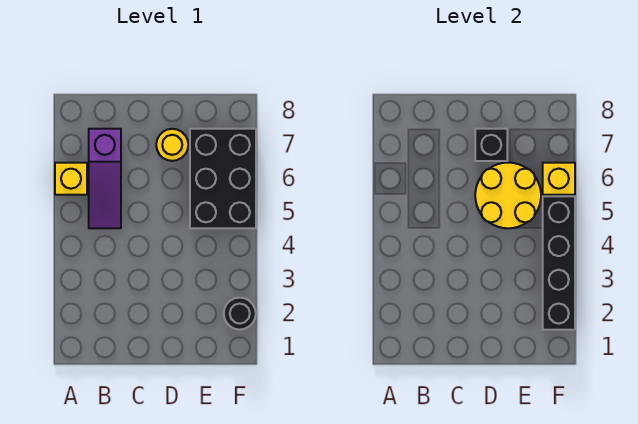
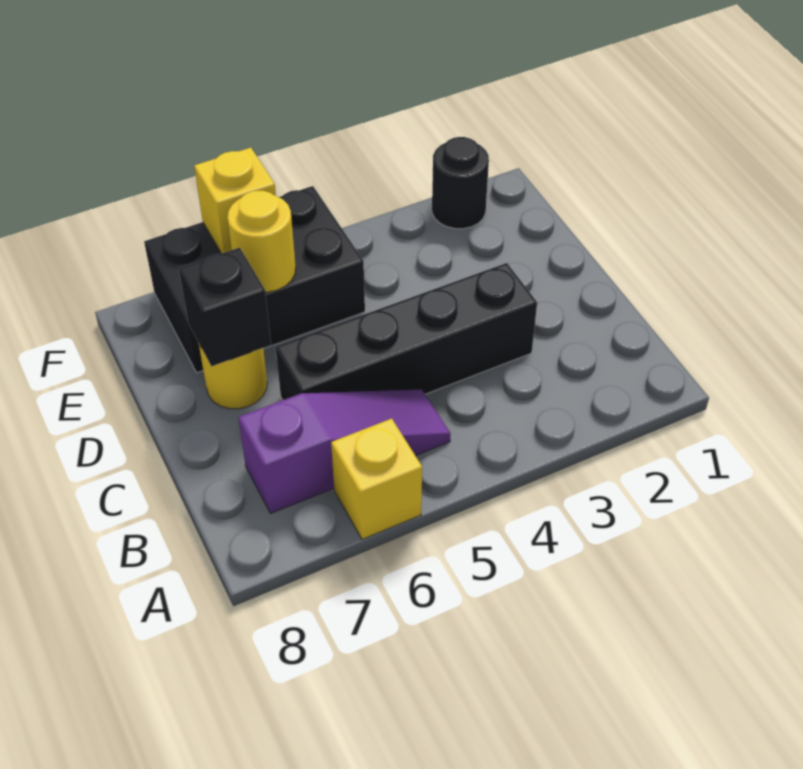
yellow 2x2 round brick [475,163,541,228] -> yellow 1x1 round brick [227,191,296,292]
black 1x4 brick [543,196,575,330] -> black 1x4 brick moved to [276,263,537,400]

